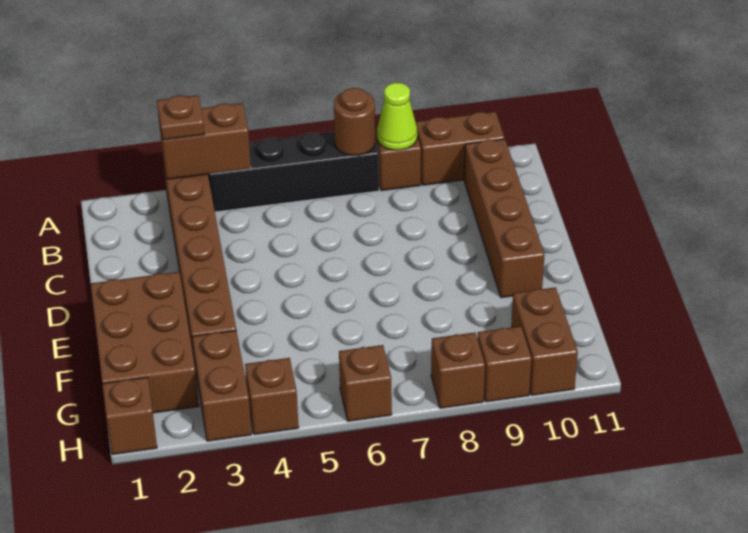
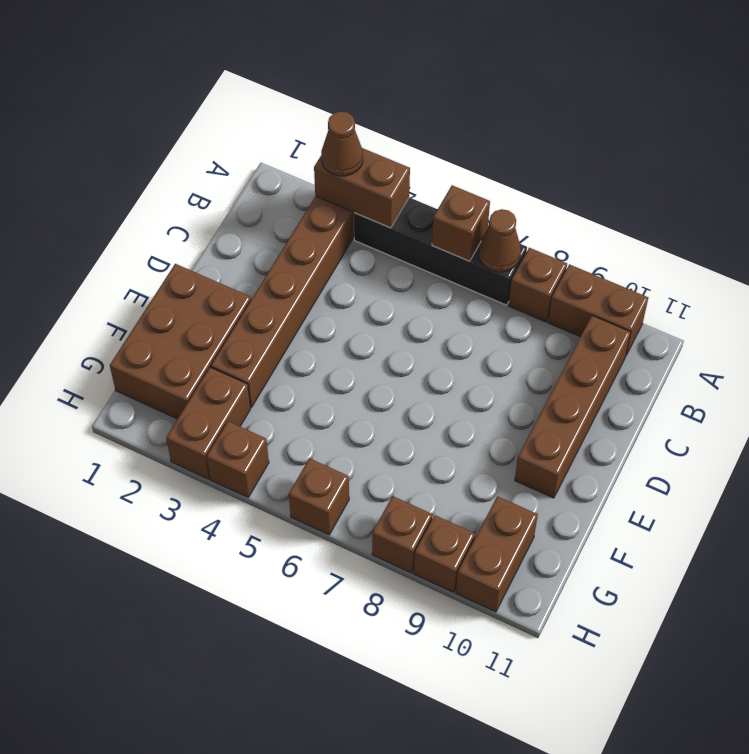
brown 1x1 plate [157,95,205,140] -> brown 1x1 cone [321,111,363,176]
brown 1x1 round brick [334,88,375,156] -> brown 1x1 cone [479,209,521,272]
lime 1x1 cone [377,83,417,150] -> none
brown 1x1 brick [102,377,157,455] -> brown 1x1 brick moved to [432,185,490,261]

